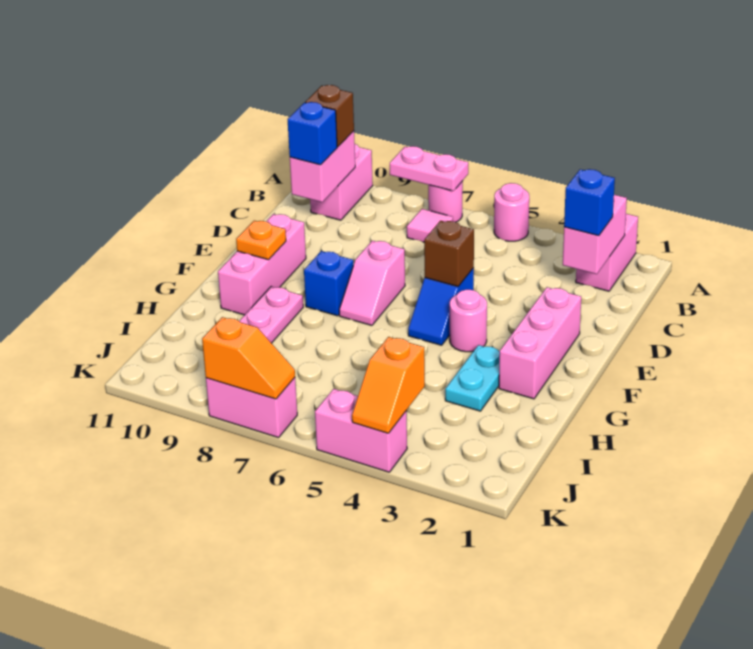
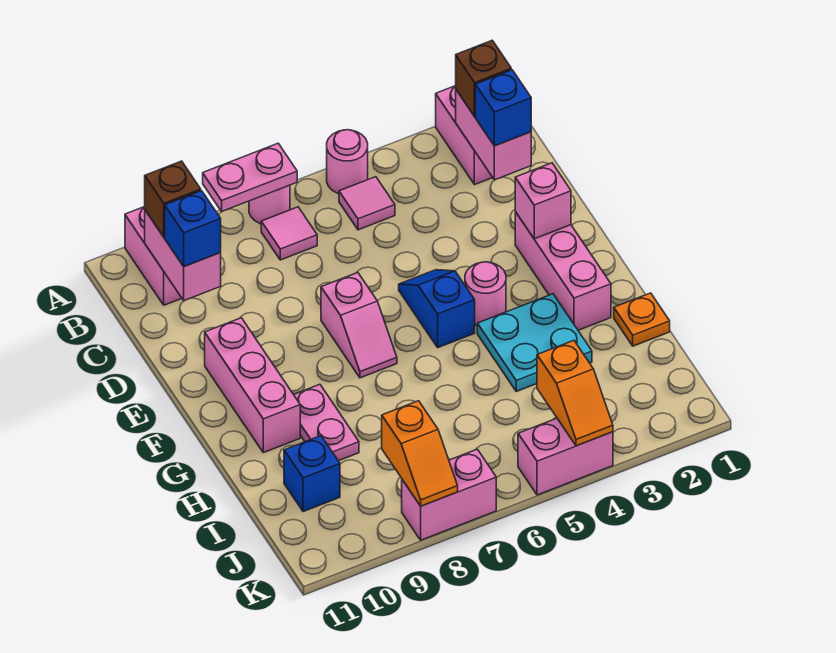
none -> pink 1x1 tile [339,177,395,230]
none -> pink 1x1 brick [515,163,571,239]
blue 1x2 slope [408,268,474,345] -> blue 1x2 slope turned to [399,270,475,347]
brown 1x1 brick [424,221,474,286] -> brown 1x1 brick moved to [456,40,511,116]
blue 1x1 brick [304,251,353,316] -> blue 1x1 brick moved to [284,436,340,512]
orange 1x1 plate [236,221,286,260] -> orange 1x1 plate moved to [614,293,670,346]
cyan 1x2 plate [445,345,500,411] -> cyan 2x2 plate [477,294,592,391]
orange 1x2 slope [202,317,295,399] -> orange 1x2 slope turned to [382,401,458,506]

